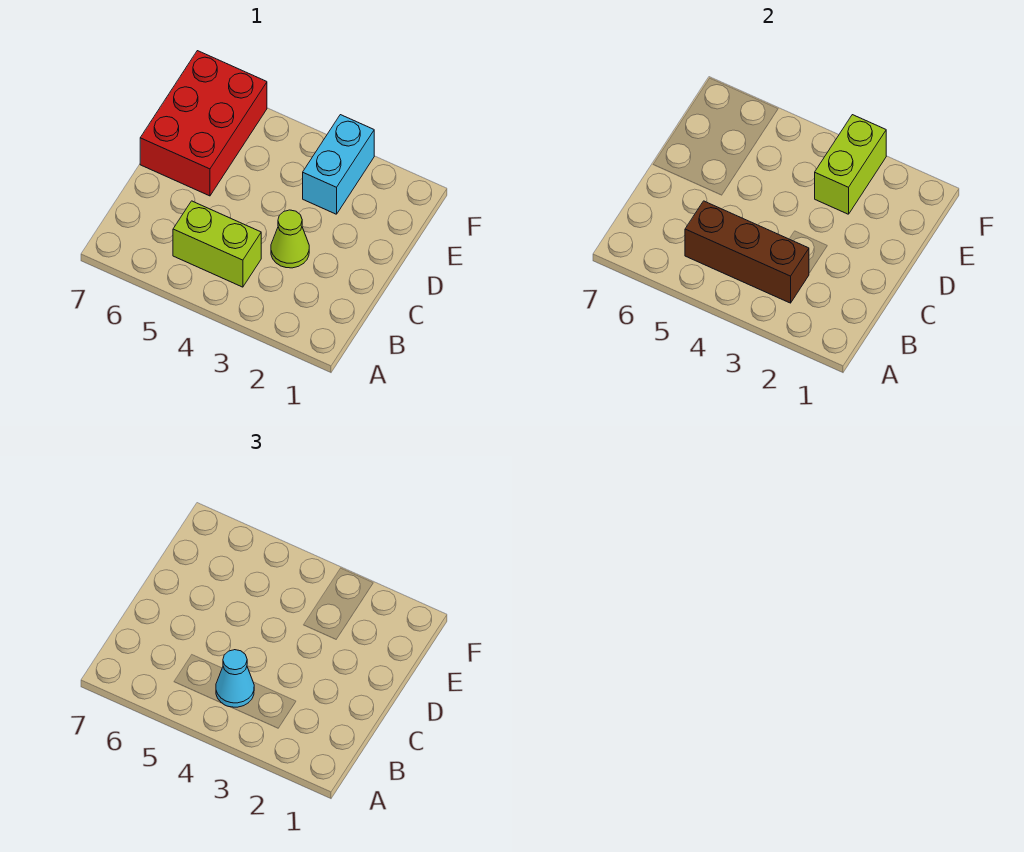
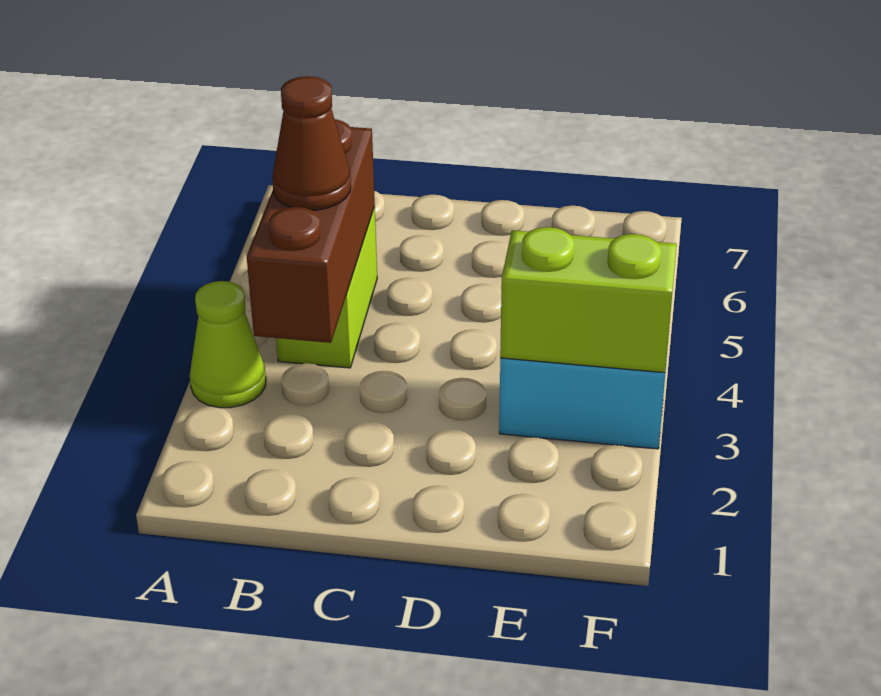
cyan 1x1 cone [216,650,254,707] -> brown 1x1 cone [272,76,351,210]
lime 1x1 cone [271,210,309,268] -> lime 1x1 cone moved to [190,281,266,408]
red 2x3 brick [140,51,267,196] -> none

